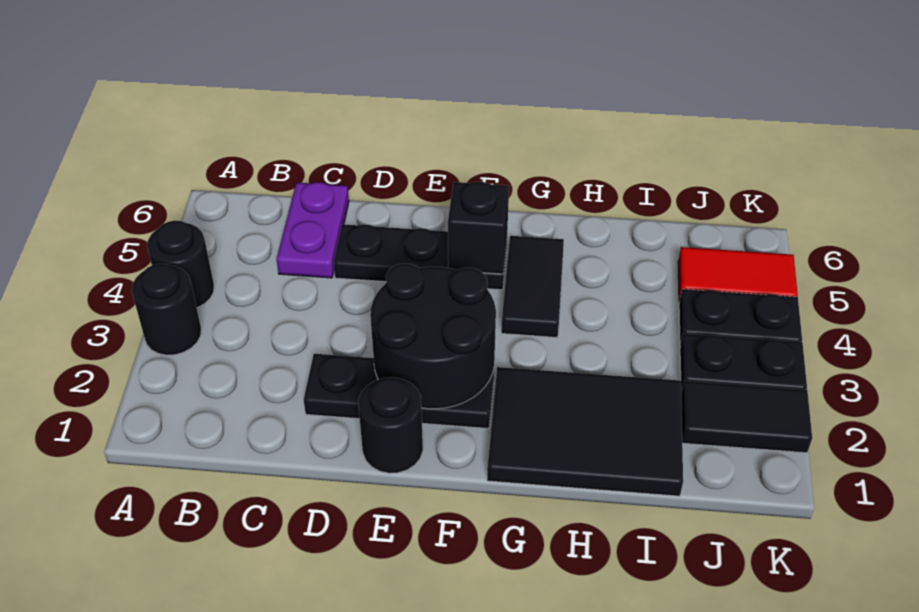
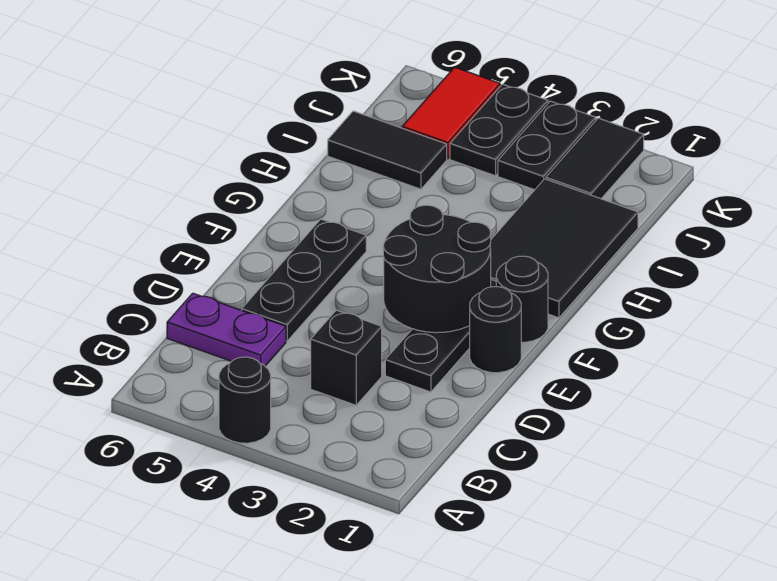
black 1x1 round brick [132,264,201,355] -> black 1x1 round brick moved to [496,256,548,342]
black 1x1 brick [448,182,509,274] -> black 1x1 brick moved to [311,310,382,405]
black 1x2 tile [501,236,564,337] -> black 1x2 tile moved to [328,111,447,189]

